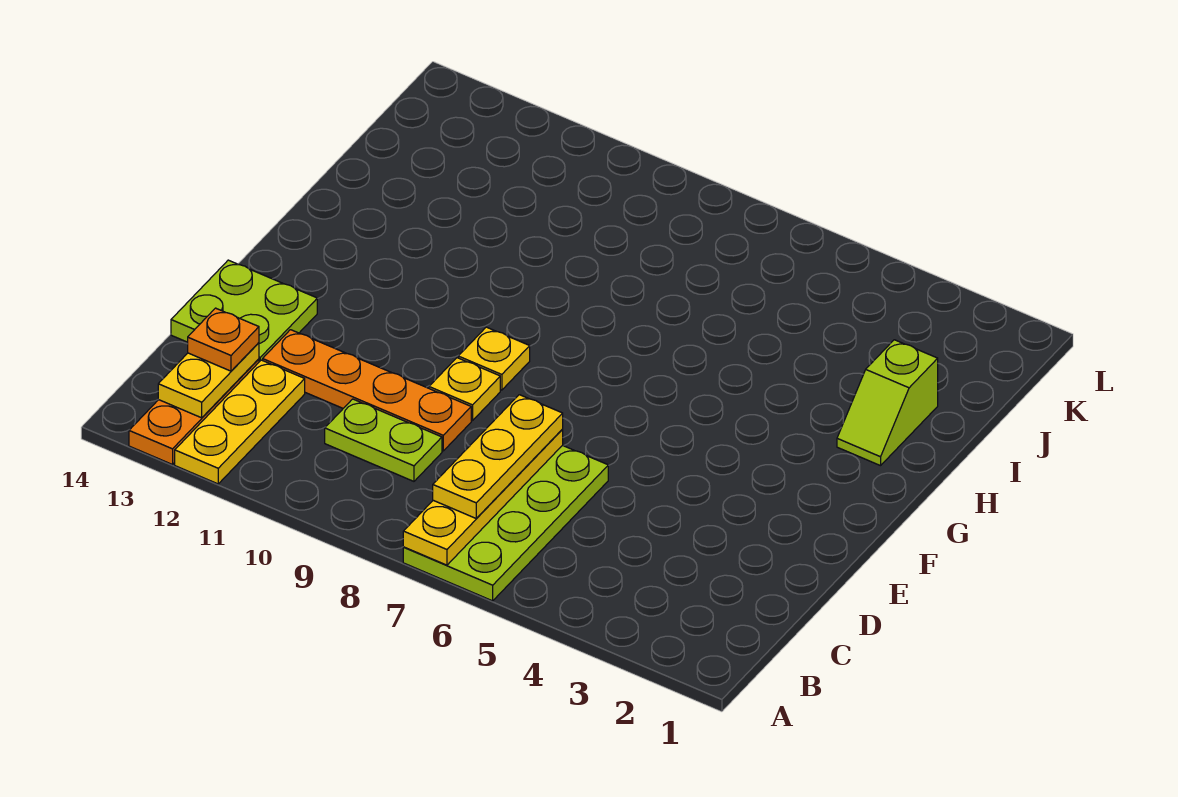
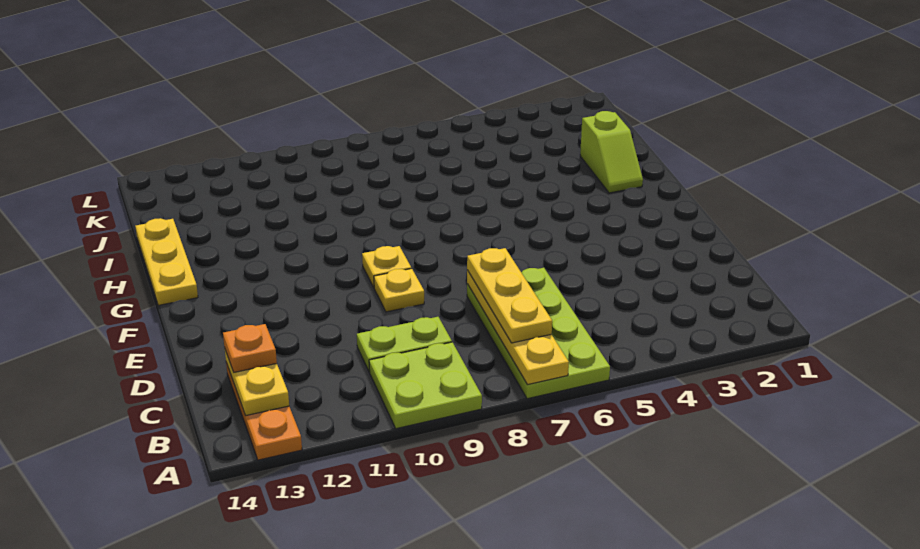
yellow 1x3 plate [175,360,305,484] -> yellow 1x3 plate moved to [135,218,198,305]
orange 1x4 plate [263,330,471,451] -> none
lime 2x2 plate [171,260,317,362] -> lime 2x2 plate moved to [369,342,482,429]

